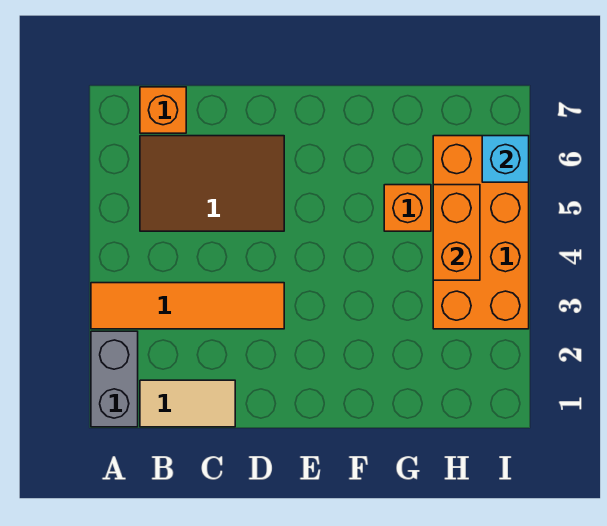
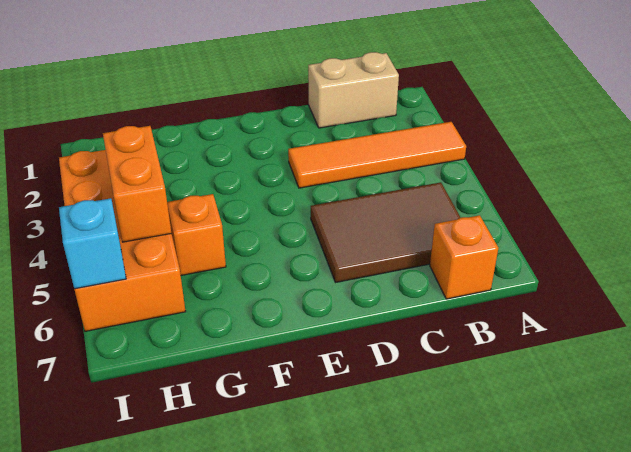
grey 1x2 brick [91,331,138,427] -> none
tan 1x2 tile [140,380,235,427] -> tan 1x2 brick [308,52,399,128]

